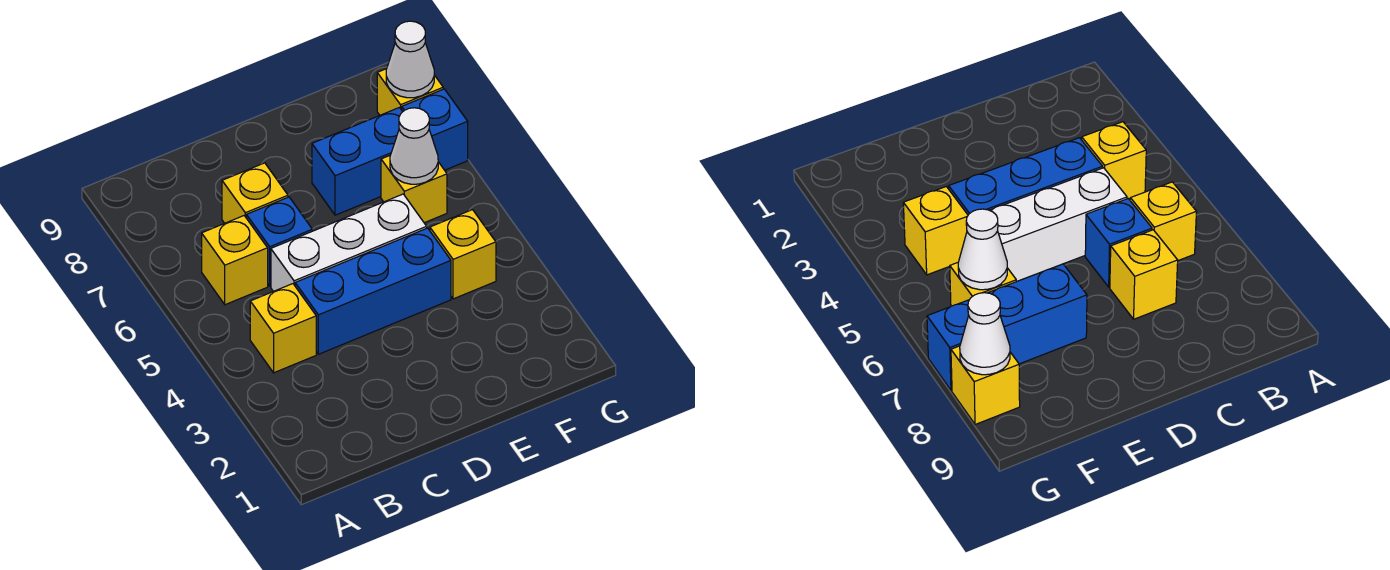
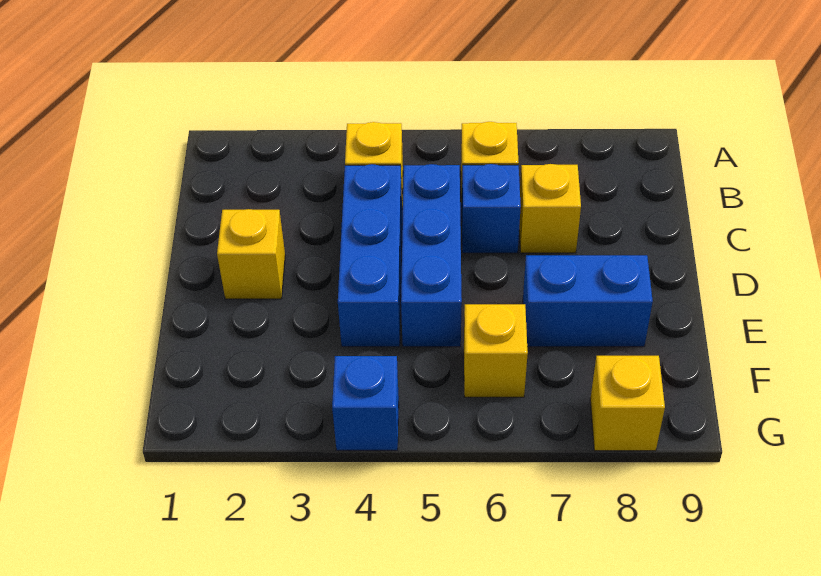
white 1x3 brick [271,194,427,291] -> blue 1x3 brick [401,164,462,347]
blue 1x2 brick [312,108,402,215] -> blue 1x2 brick turned to [523,255,653,347]
yellow 1x1 brick [430,210,496,299] -> yellow 1x1 brick moved to [217,209,285,299]
white 1x1 cone [390,108,438,184] -> none
blue 1x1 brick [402,89,468,170] -> blue 1x1 brick moved to [332,356,399,450]
white 1x1 cone [386,21,434,98] -> none

